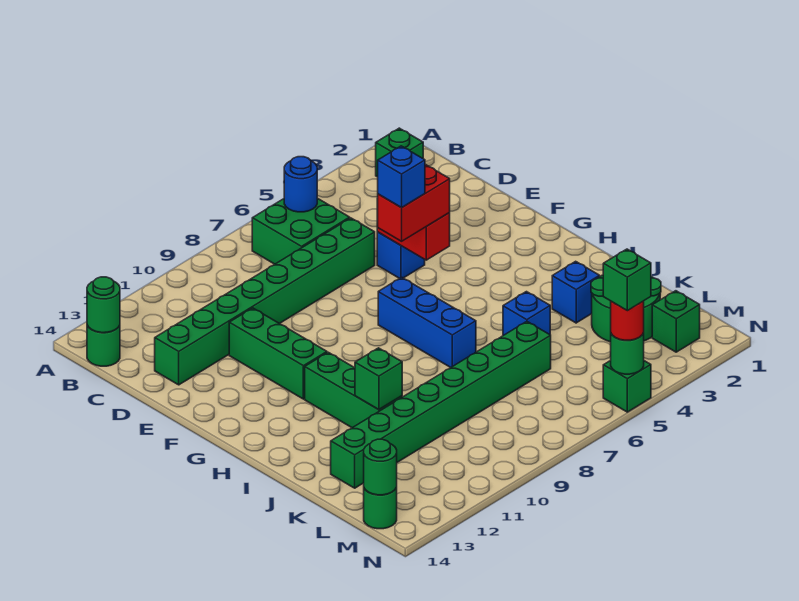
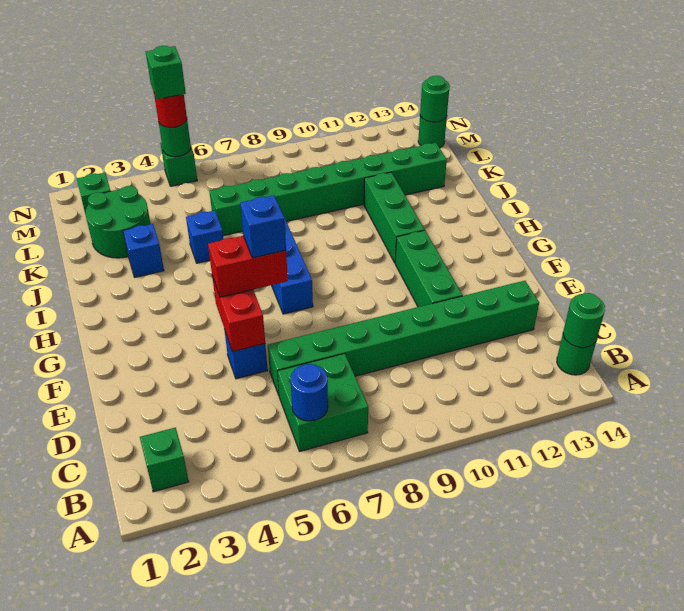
green 1x1 brick [355,348,402,410] -> none

